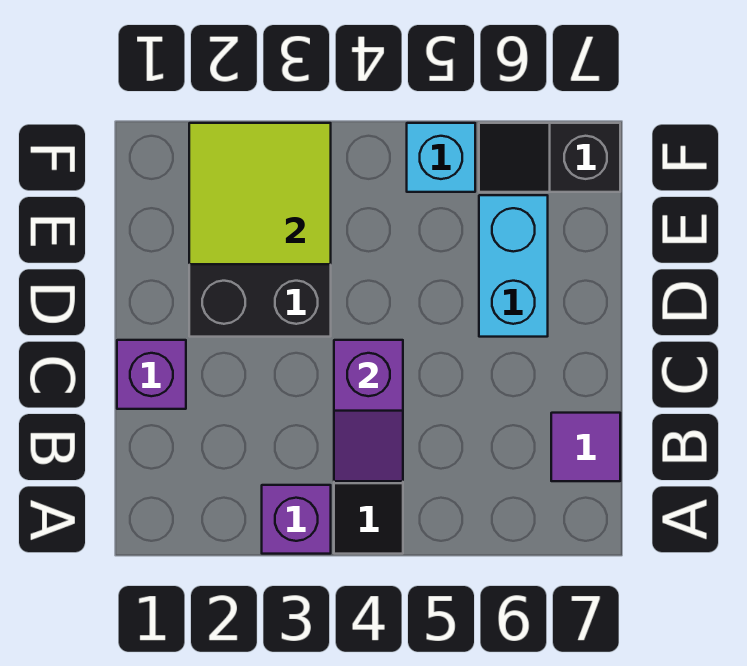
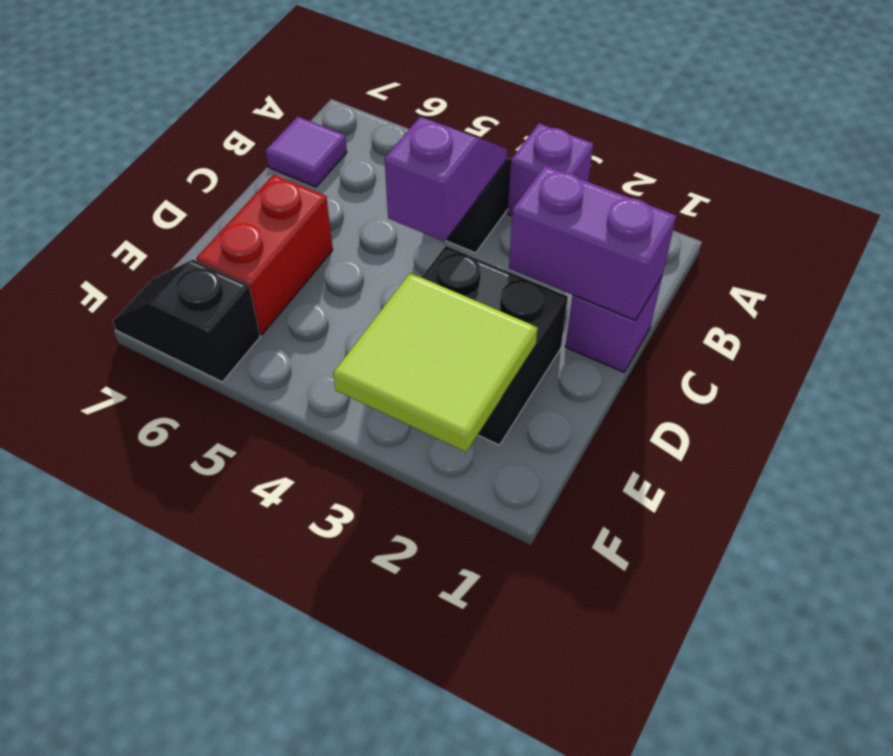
none -> purple 1x2 brick [509,166,676,321]
cyan 1x2 brick [479,195,548,337] -> red 1x2 brick [196,174,333,334]
cyan 1x1 brick [407,123,475,192] -> none
black 1x2 slope [479,123,620,192] -> black 1x2 slope turned to [113,260,260,382]

